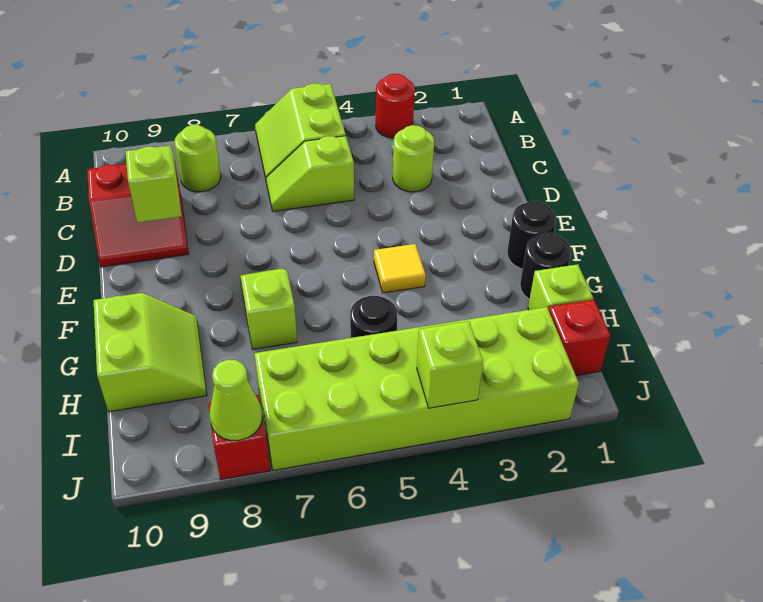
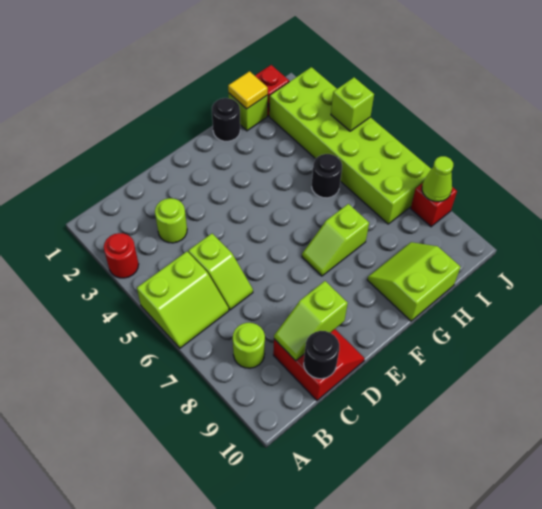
black 1x1 round brick [507,201,556,269] -> black 1x1 round brick moved to [304,331,339,379]
yellow 1x1 tile [374,244,426,293] -> yellow 1x1 tile moved to [228,71,268,109]

